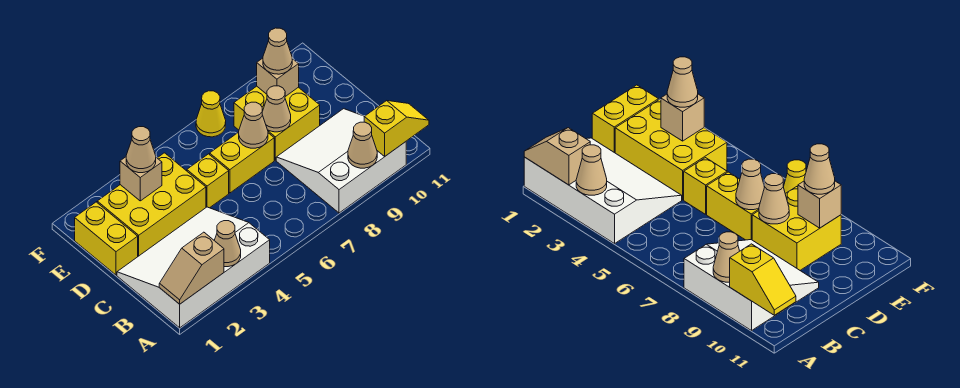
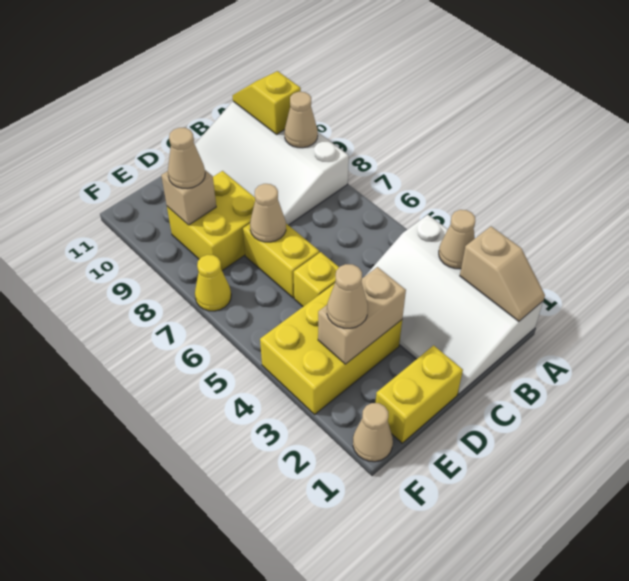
white 3x3 slope [276,109,406,213] -> white 3x4 slope [195,101,349,225]
yellow 2x3 brick [97,153,206,256] -> yellow 2x3 brick turned to [260,284,402,414]
tan 1x1 cone [262,86,291,132] -> tan 1x1 cone moved to [353,403,393,462]
tan 1x1 brick [120,157,162,201] -> tan 1x2 brick [318,267,406,364]

